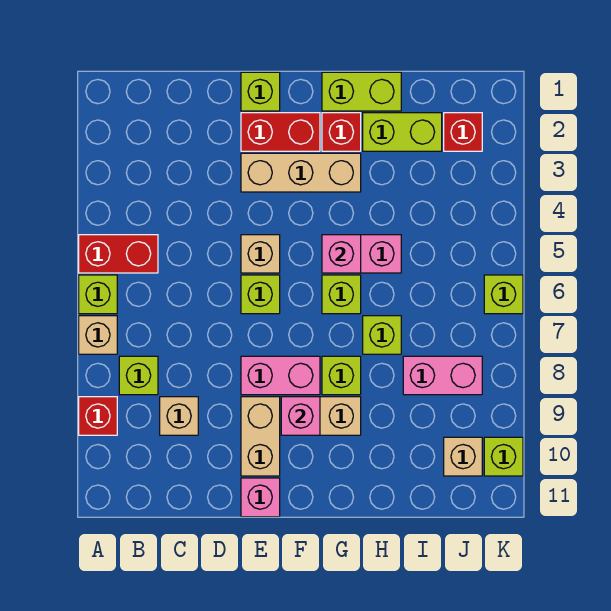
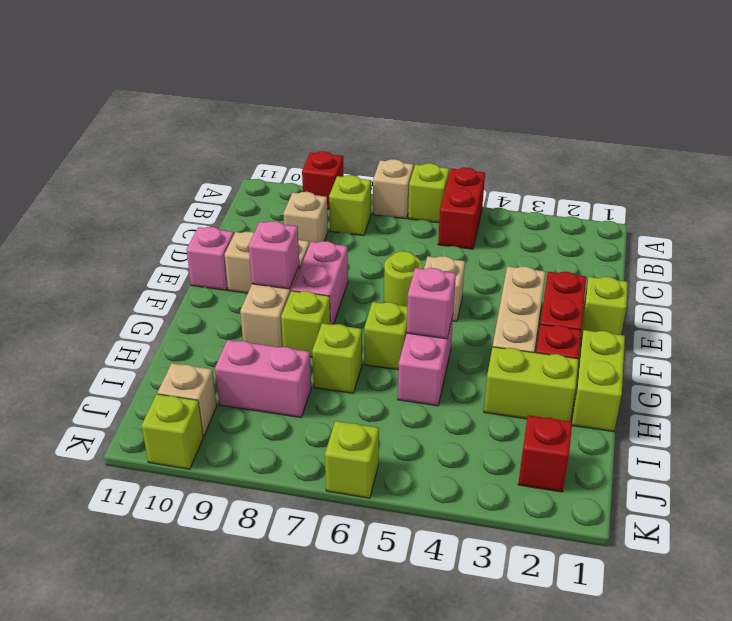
lime 1x1 brick [241,275,280,314] -> lime 1x1 round brick [384,251,422,306]
lime 1x2 brick [363,113,442,151] -> lime 1x2 brick turned to [484,347,578,421]
pink 1x2 brick [403,356,482,395] -> pink 1x2 brick turned to [215,340,311,417]

